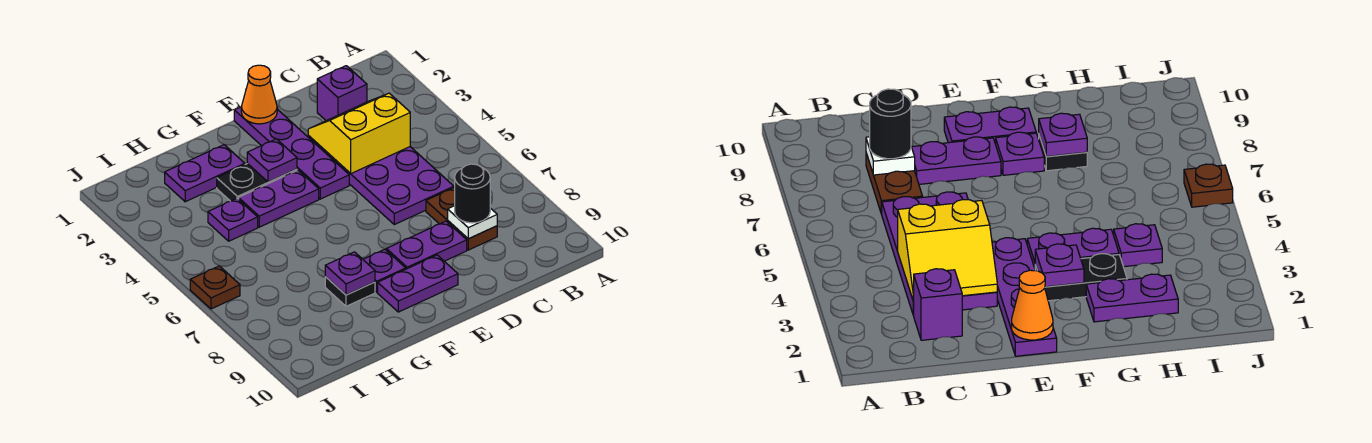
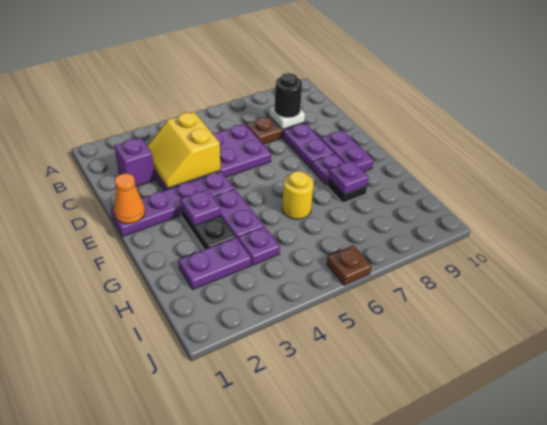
purple 1x2 plate [165,145,245,202] -> purple 1x2 plate turned to [178,237,251,289]
none -> yellow 1x1 round brick [282,171,314,219]

